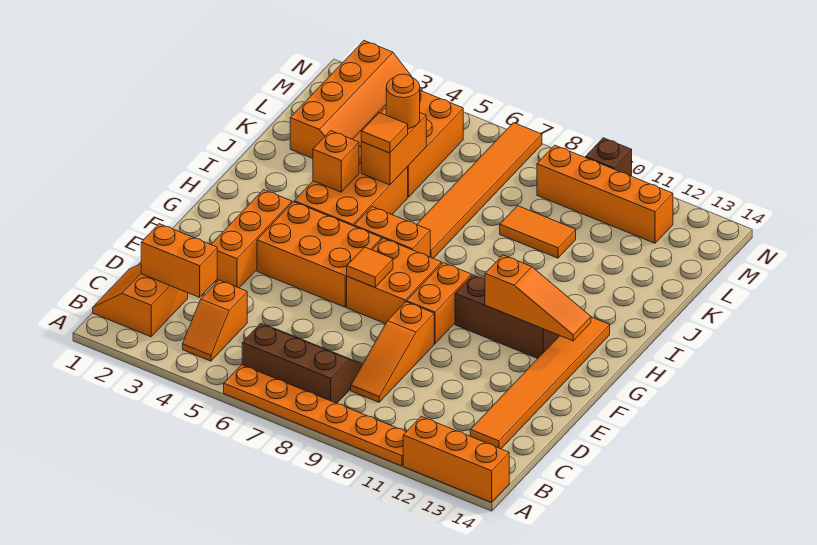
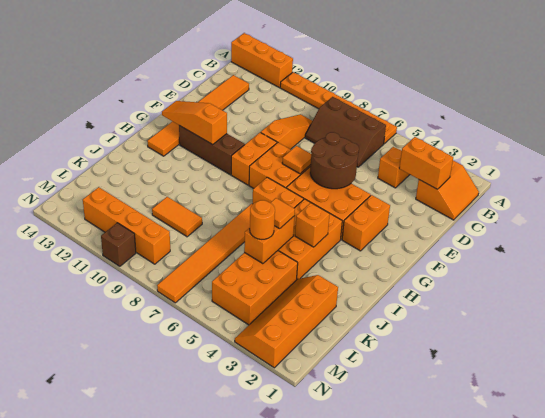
orange 1x3 brick [211,190,292,288] -> orange 1x2 brick [342,195,390,251]
none -> brown 2x2 round brick [310,132,359,189]

